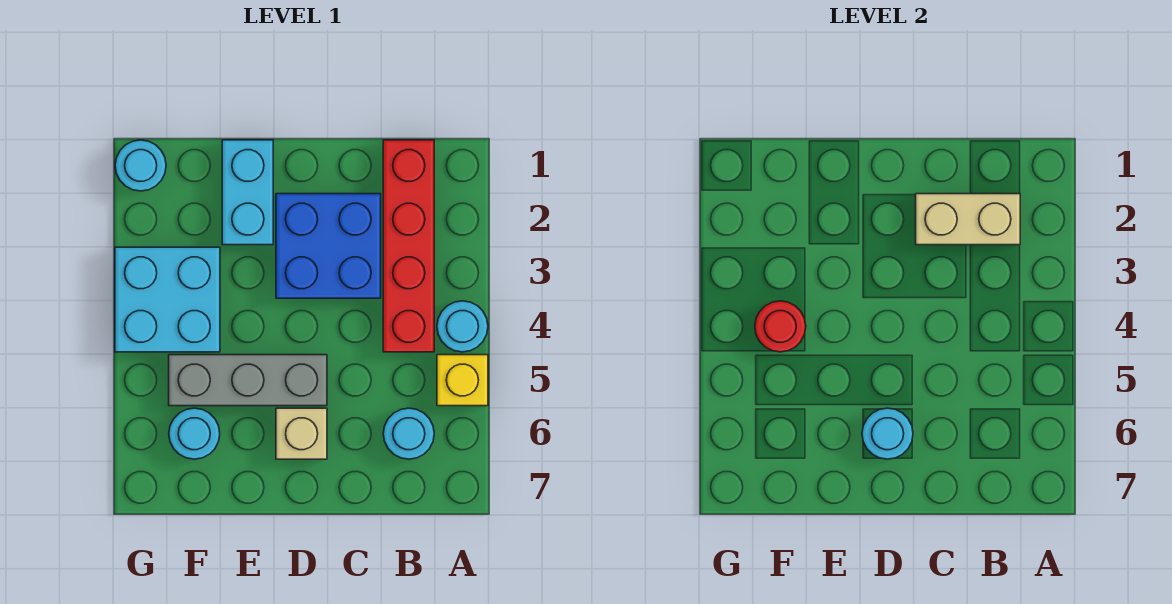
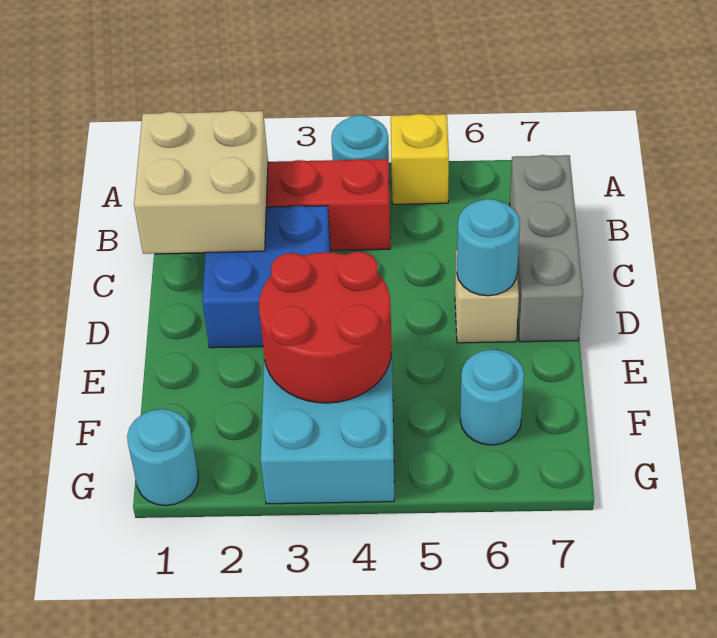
tan 1x2 brick [916,194,1020,245] -> tan 2x2 brick [134,110,268,254]
cyan 1x1 round brick [383,408,434,459] -> none
grey 1x3 brick [169,355,327,406] -> grey 1x3 brick moved to [510,155,583,342]
cyan 1x2 brick [222,140,273,245] -> none
red 1x1 round brick [755,301,806,352] -> red 2x2 round brick [259,252,392,403]

